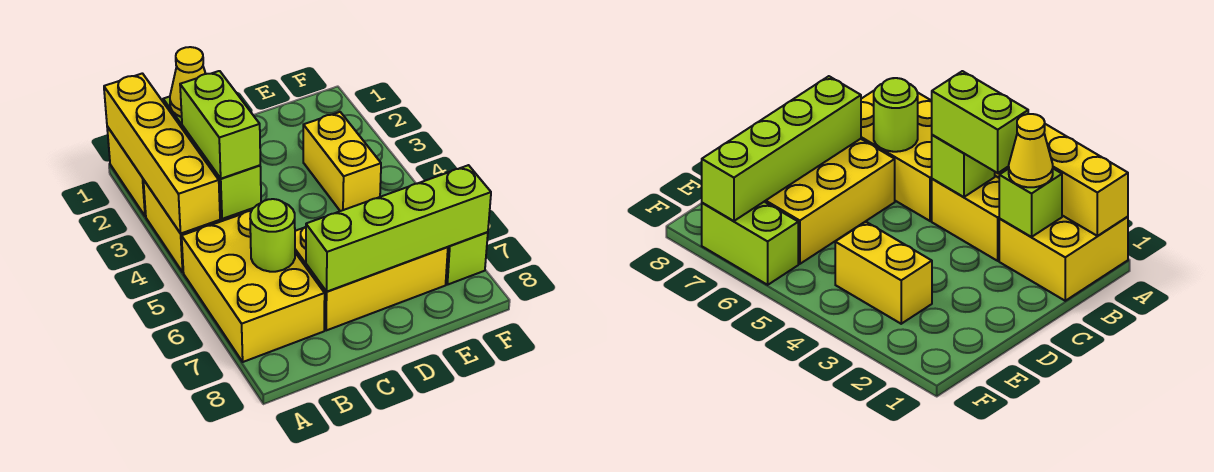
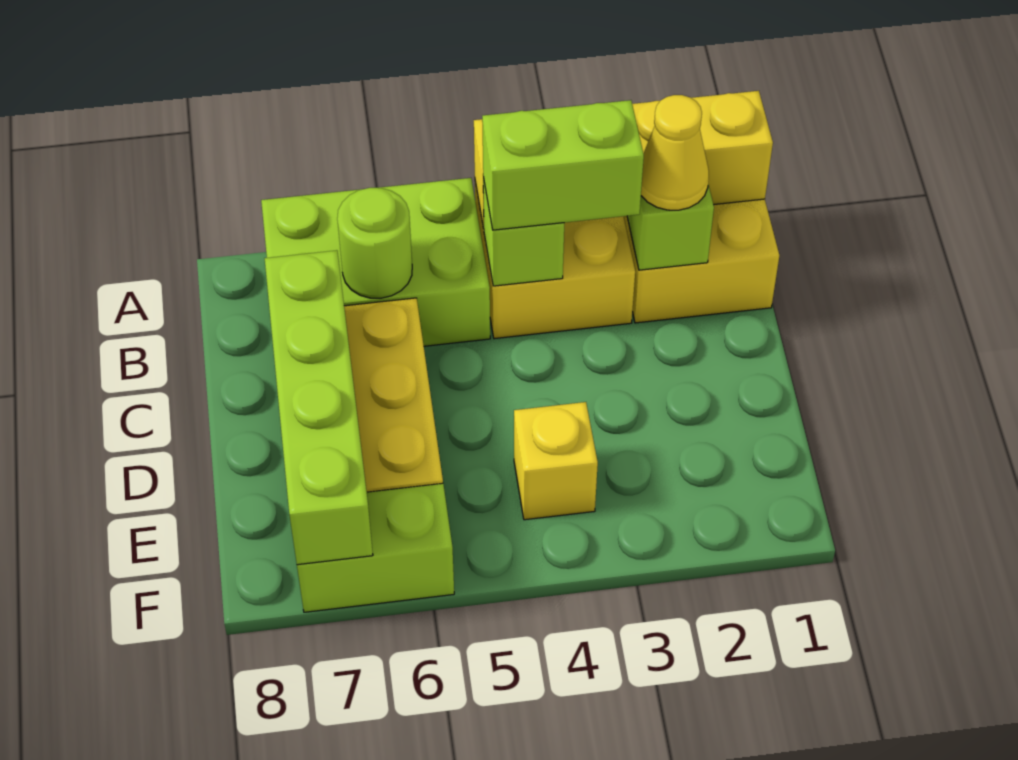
yellow 2x3 brick [182,211,325,362] -> lime 2x3 brick [261,178,490,346]
yellow 1x2 brick [303,112,381,211] -> yellow 1x1 brick [514,402,598,520]

